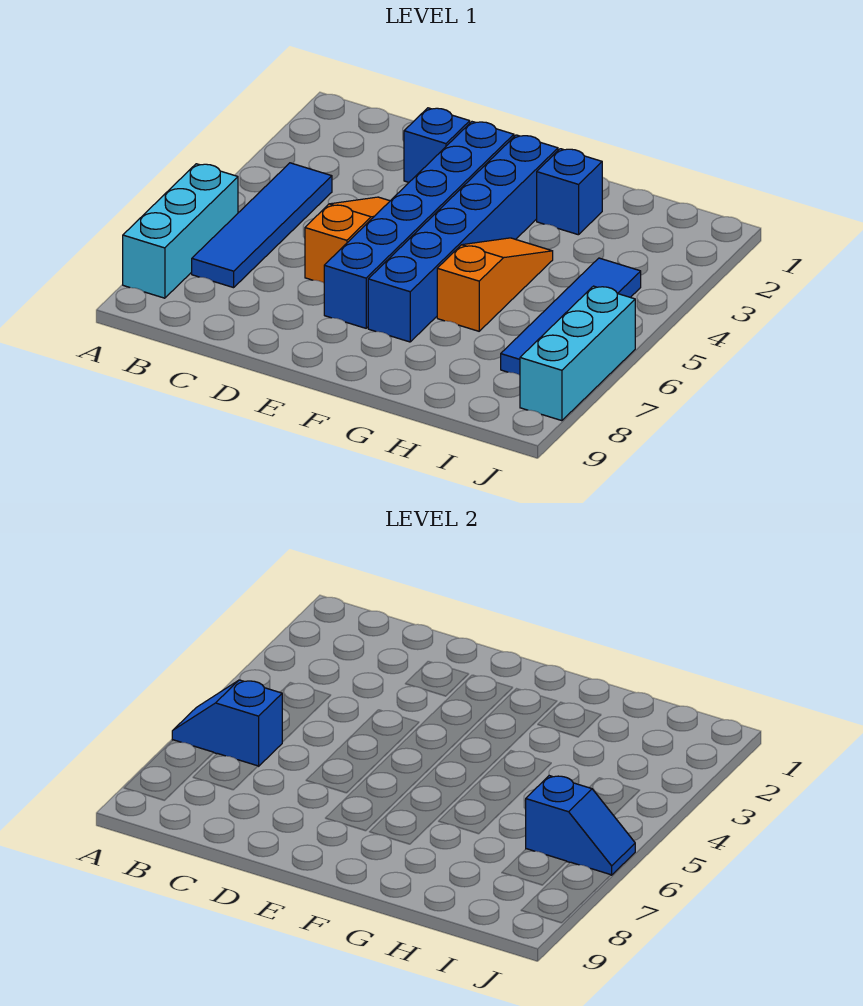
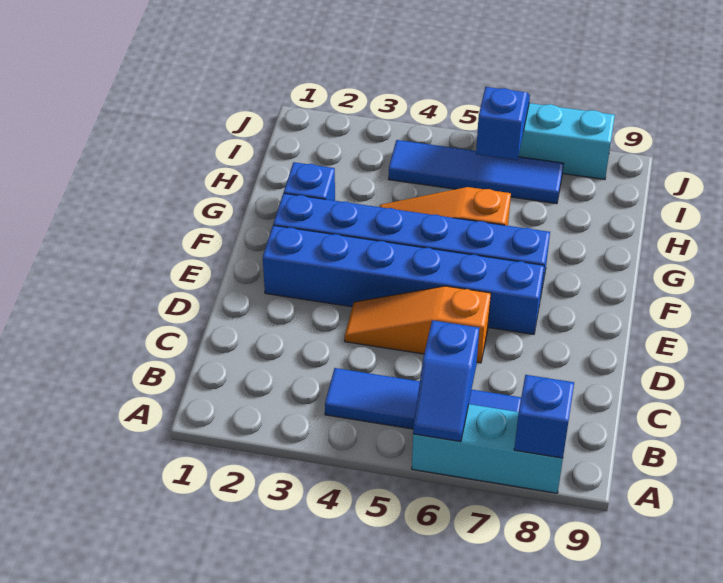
blue 1x1 brick [404,108,470,182] -> blue 1x1 brick moved to [514,375,574,458]

